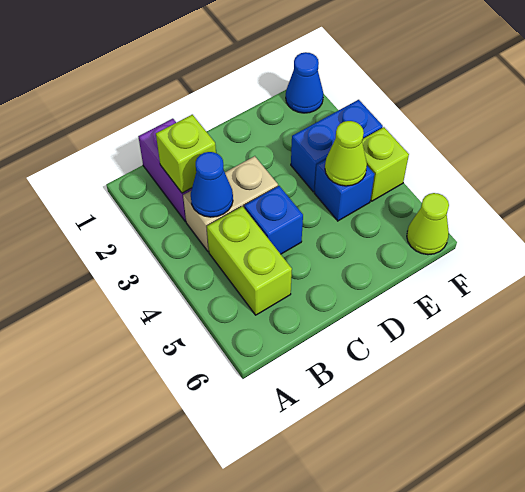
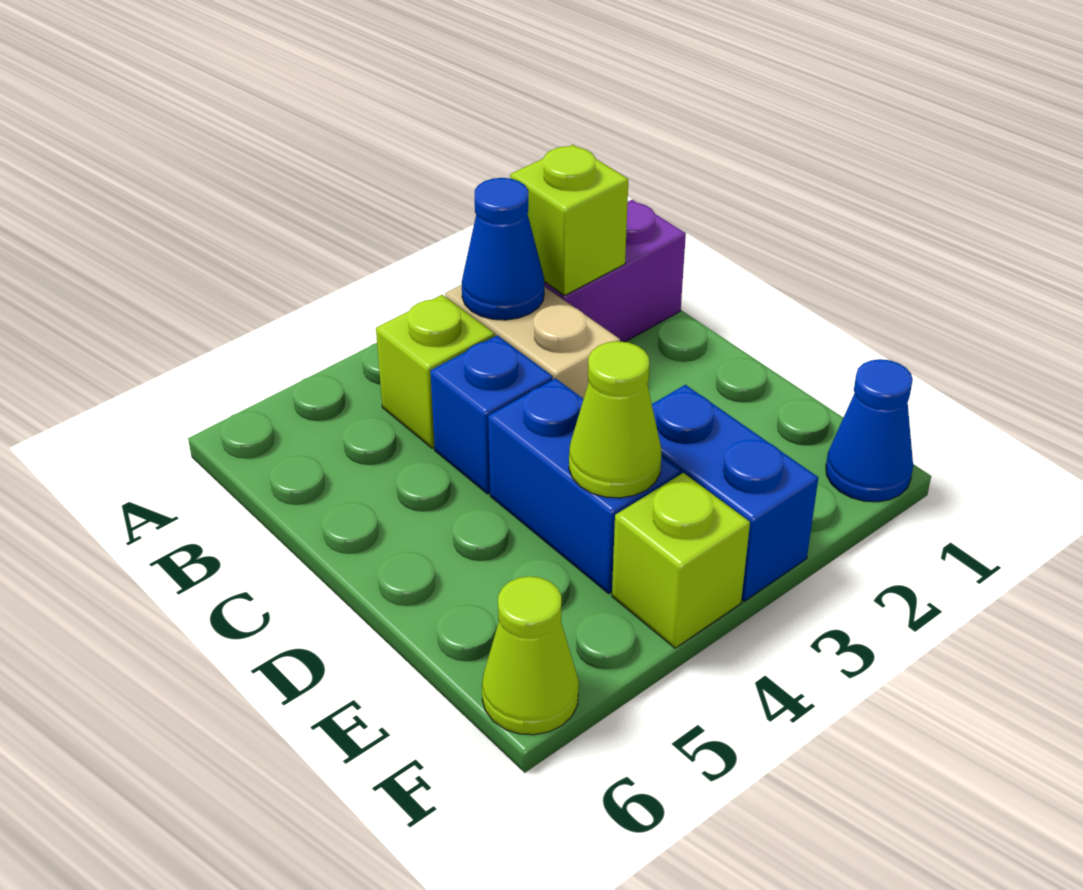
lime 1x2 brick [207,206,292,315] -> lime 1x1 brick [376,295,495,448]
blue 1x1 brick [314,160,374,221] -> blue 1x2 brick [488,379,680,593]

